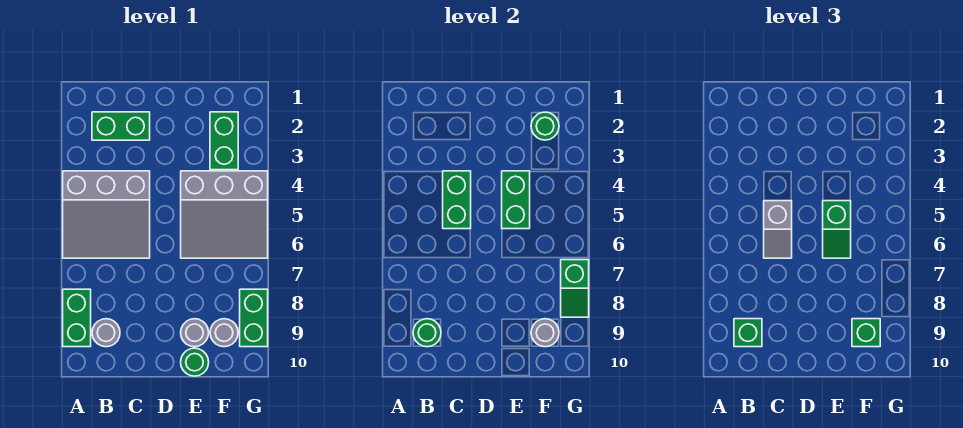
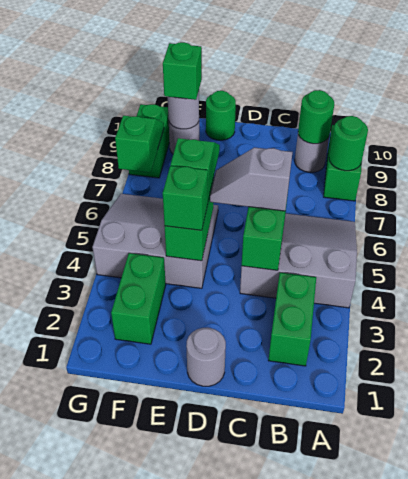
green 1x2 brick [92,112,150,140] -> green 1x2 brick turned to [268,273,316,366]
green 1x1 brick [734,319,762,347] -> green 1x1 brick moved to [163,166,208,230]
grey 1x2 slope [764,201,792,258] -> grey 1x2 slope turned to [210,147,292,211]
grey 1x1 round brick [181,319,209,347] -> grey 1x1 round brick moved to [186,328,226,386]
green 1x1 round brick [531,112,559,140] -> green 1x1 round brick moved to [329,116,368,171]

